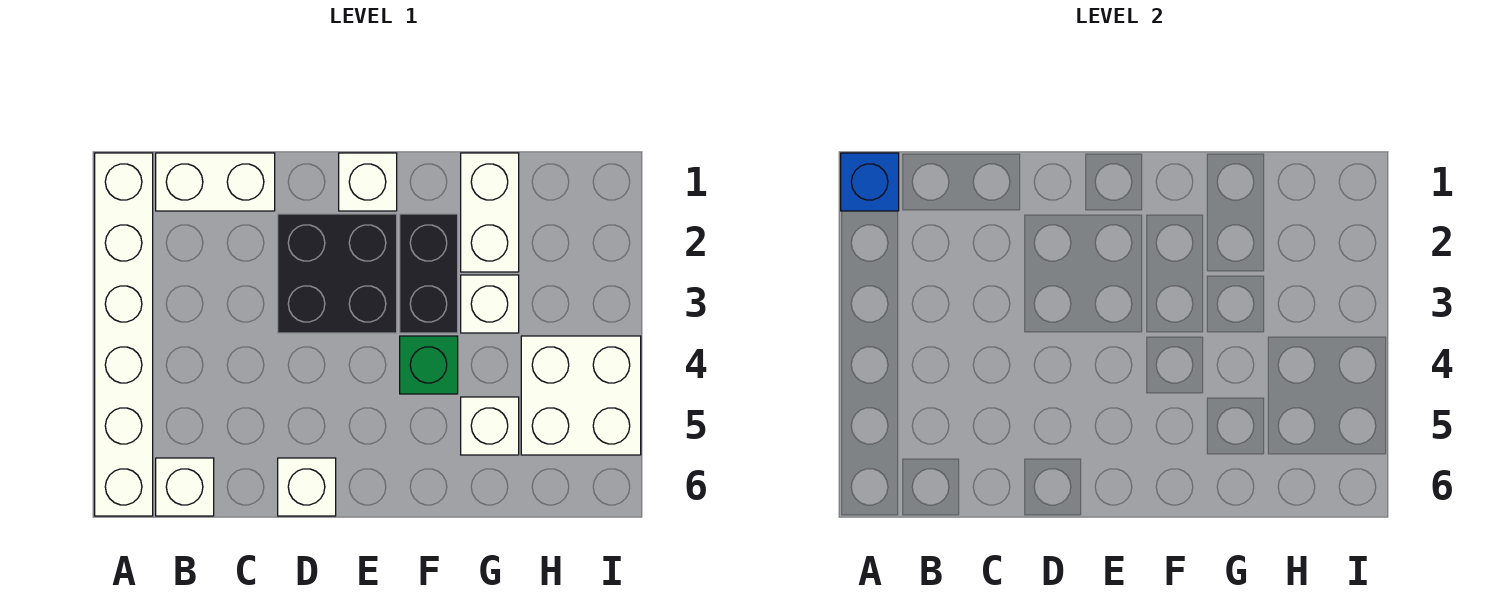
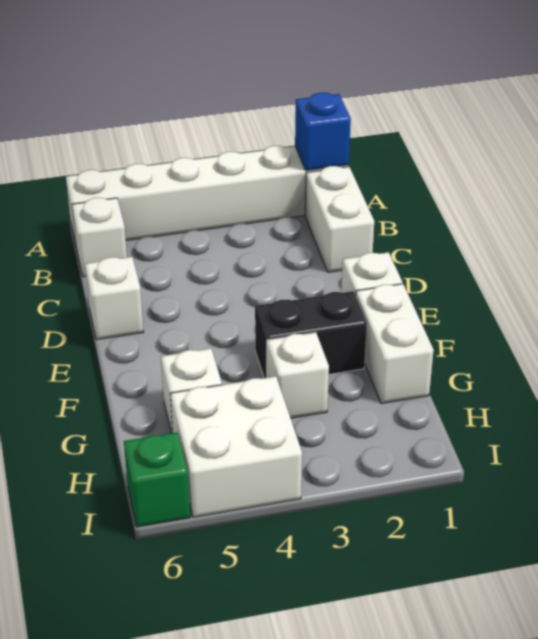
black 2x2 brick [278,214,397,333] -> none
green 1x1 brick [400,336,458,394] -> green 1x1 brick moved to [124,432,190,527]
white 1x2 brick [461,153,519,272] -> white 1x2 brick turned to [356,284,434,404]

